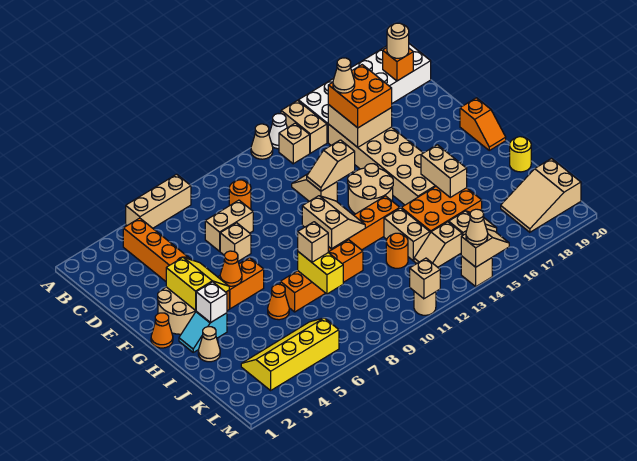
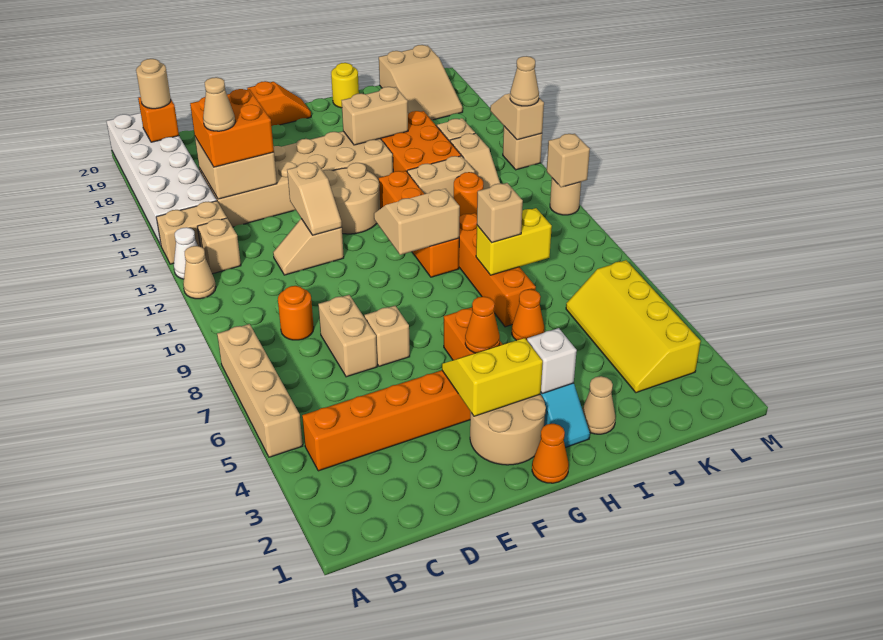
tan 1x3 brick [126,174,191,228] -> tan 1x4 brick [217,324,303,457]

